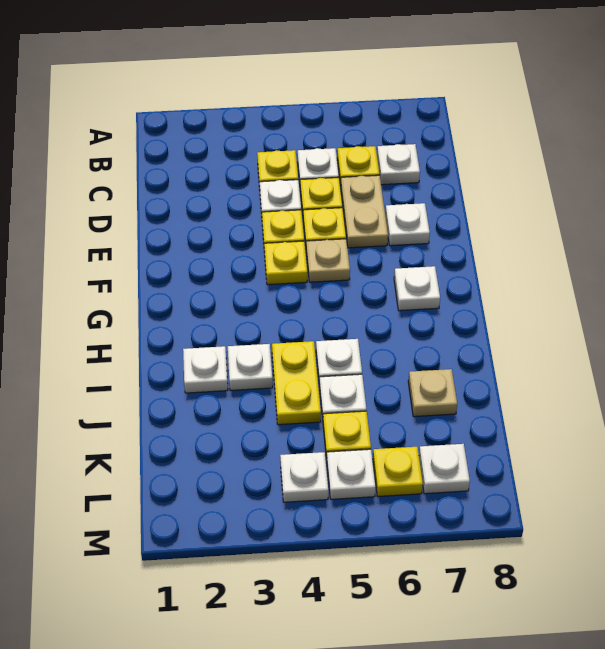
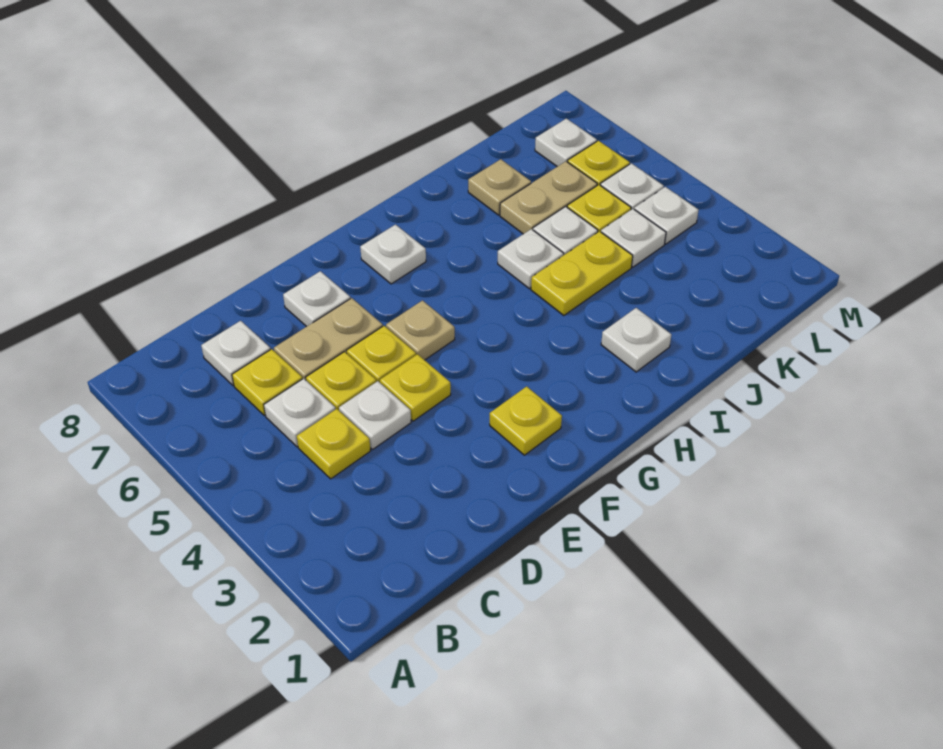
yellow 1x1 plate [264,241,307,285] -> yellow 1x1 plate moved to [490,386,562,455]
white 1x1 plate [228,344,273,391] -> white 1x1 plate moved to [601,209,666,267]
none -> tan 1x2 plate [500,161,597,234]

